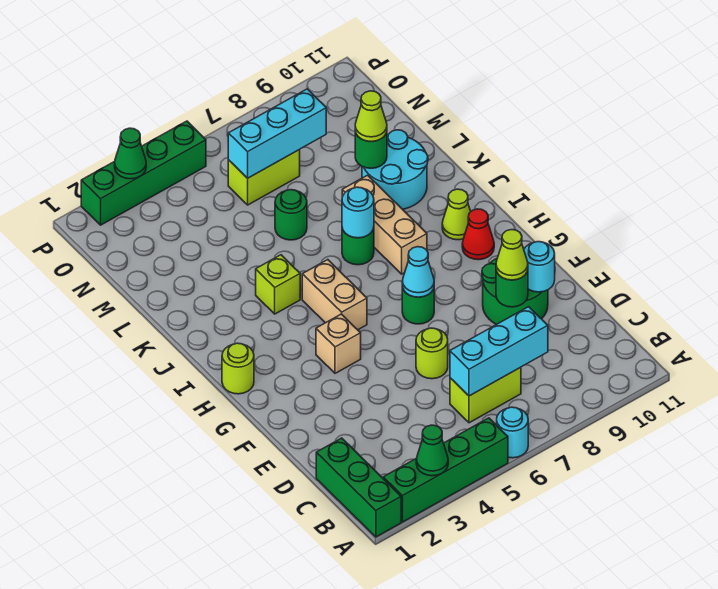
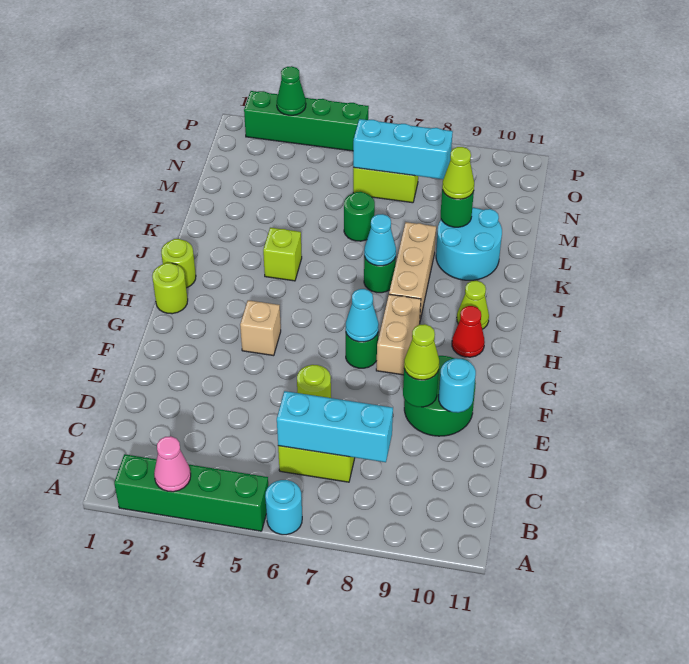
green 1x3 brick [316,438,401,537] -> none
green 1x1 cone [416,425,448,476] -> pink 1x1 cone [154,436,191,492]
tan 1x2 brick [302,260,367,330] -> tan 1x2 brick moved to [376,294,421,375]
none -> lime 1x1 round brick [161,239,196,288]
cyan 1x1 round brick [342,187,374,238] -> cyan 1x1 cone [364,214,396,266]

